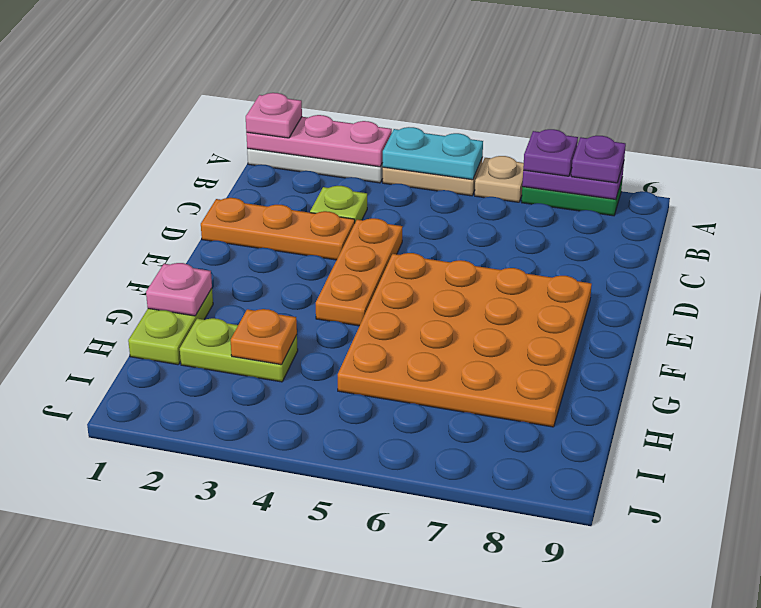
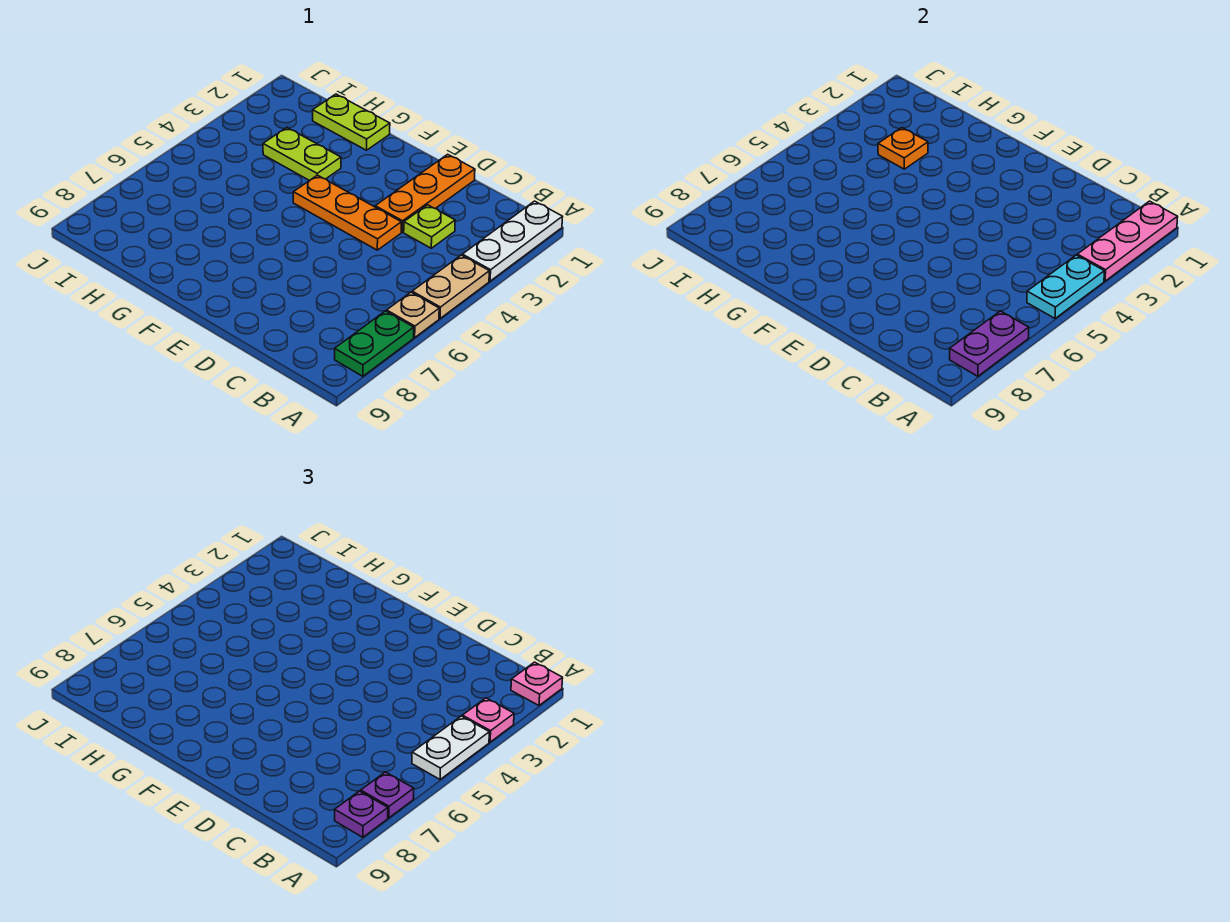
none -> white 1x2 plate [412,716,489,779]
orange 4x4 plate [338,253,592,427] -> none
pink 1x1 plate [146,263,212,316] -> pink 1x1 plate moved to [462,698,514,742]
lime 1x2 plate [180,318,298,382] -> lime 1x2 plate turned to [263,128,341,181]

